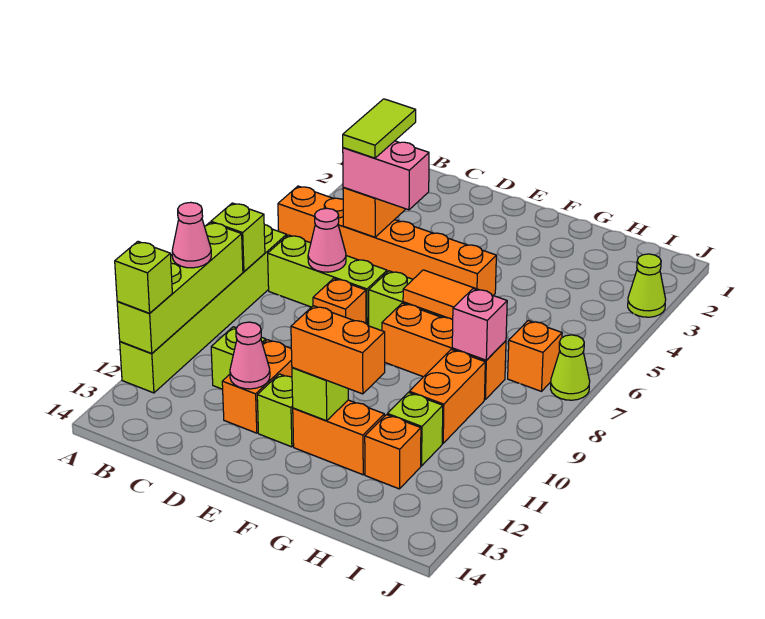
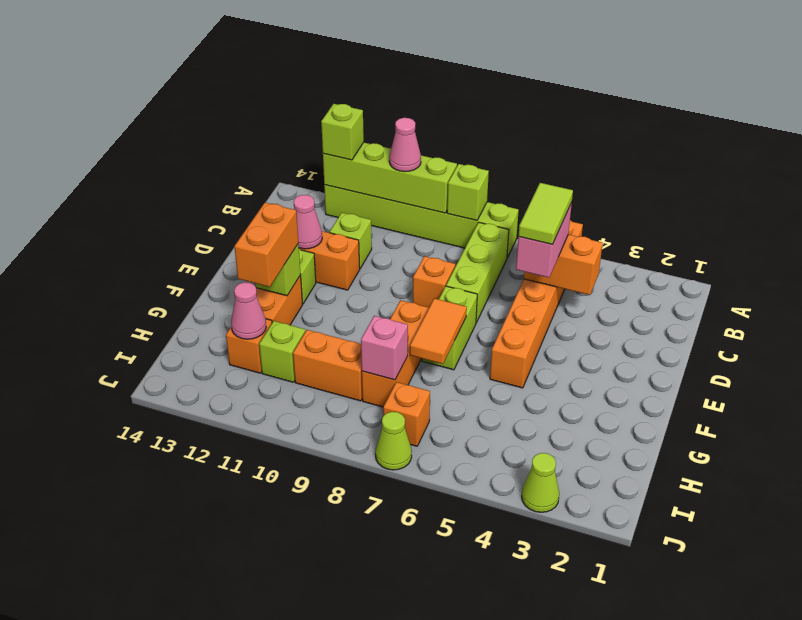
lime 1x2 tile [343,99,416,158] -> lime 1x2 tile turned to [518,183,573,245]
pink 1x1 cone [308,208,346,272] -> pink 1x1 cone moved to [231,282,266,339]

